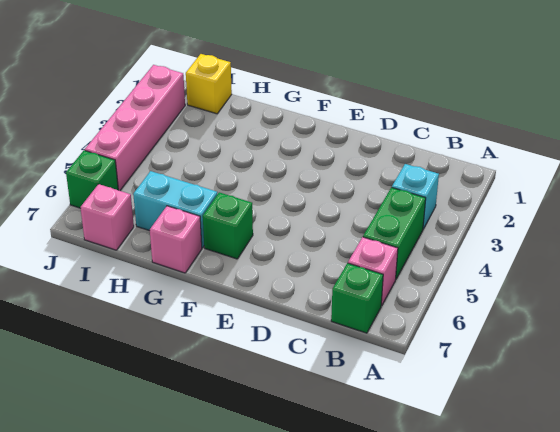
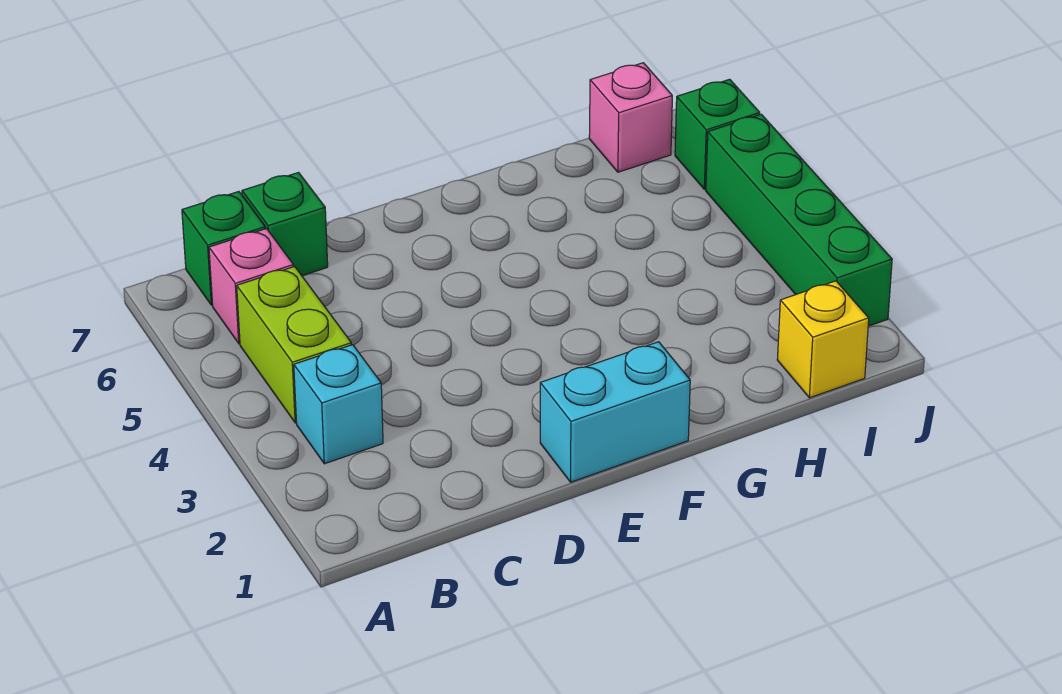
green 1x2 brick [363,187,426,279] -> lime 1x2 brick [237,266,351,423]
green 1x1 brick [203,192,253,259] -> green 1x1 brick moved to [242,173,328,276]
cyan 1x2 brick [133,171,217,248] -> cyan 1x2 brick moved to [540,342,690,482]
pink 1x1 brick [150,206,202,273] -> none
pink 1x4 brick [85,65,185,191] -> green 1x4 brick [706,114,892,326]

